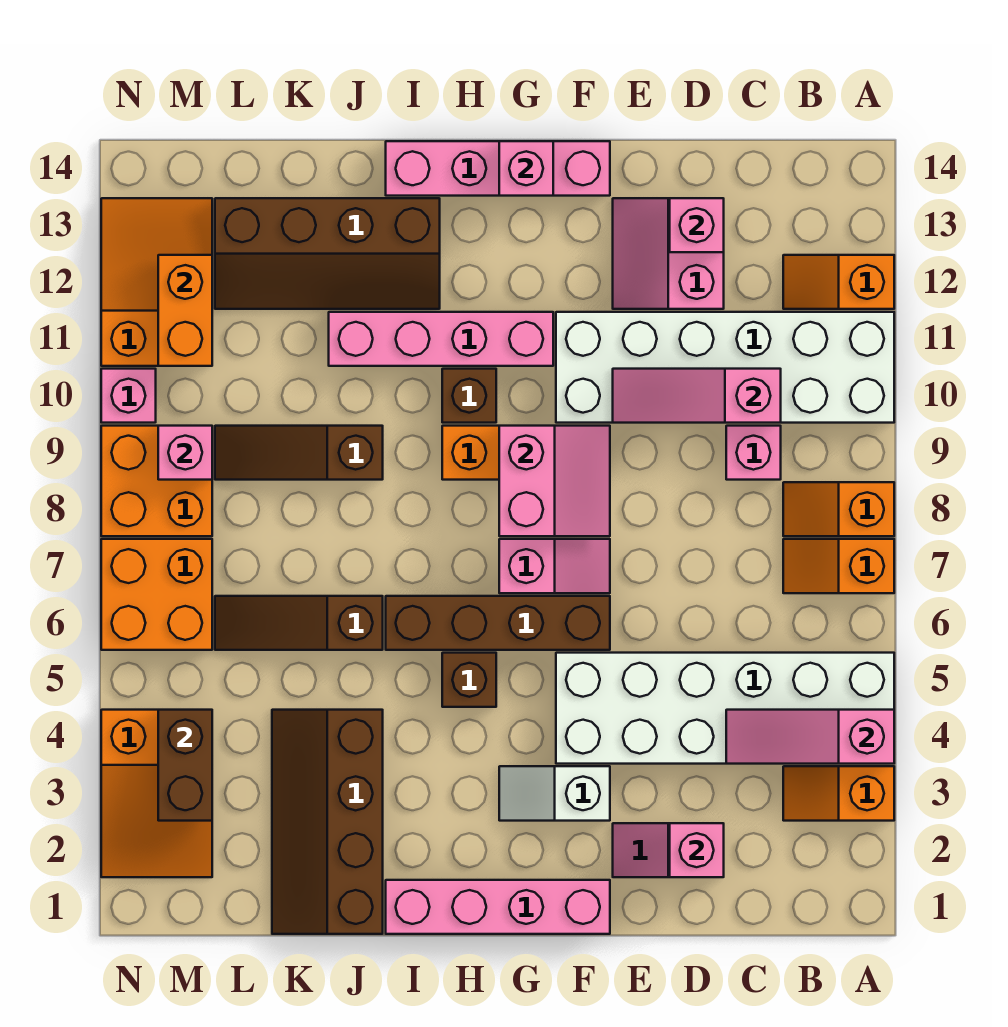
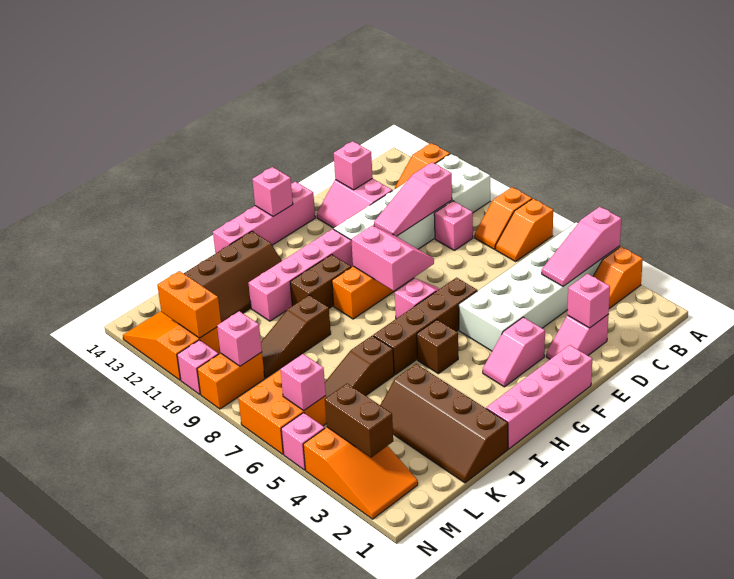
white 1x2 slope [499,766,610,821] -> pink 1x2 slope [483,317,545,387]
brown 1x1 brick [442,369,496,423] -> brown 1x2 brick [290,255,351,308]
none -> pink 1x1 brick [280,354,326,410]
orange 2x2 brick [101,426,212,536] -> orange 1x2 brick [197,352,265,409]
none -> pink 1x1 brick [281,413,325,470]

